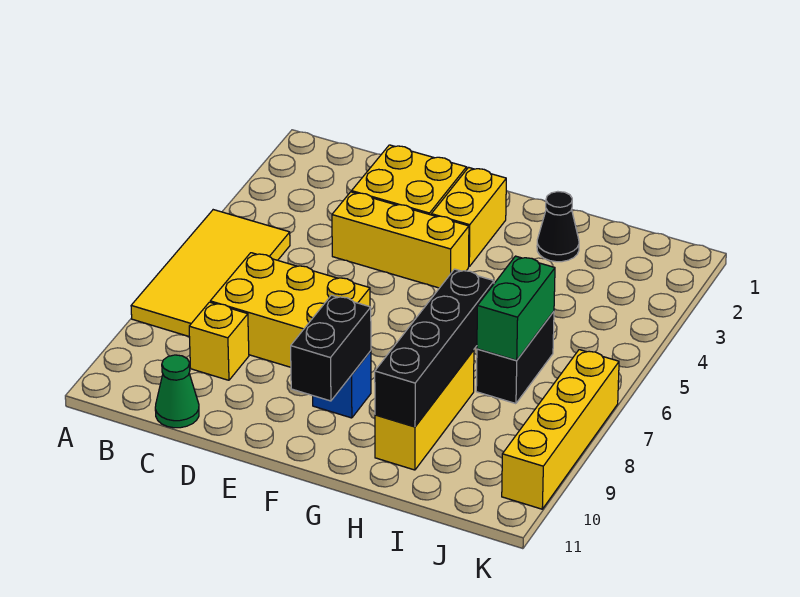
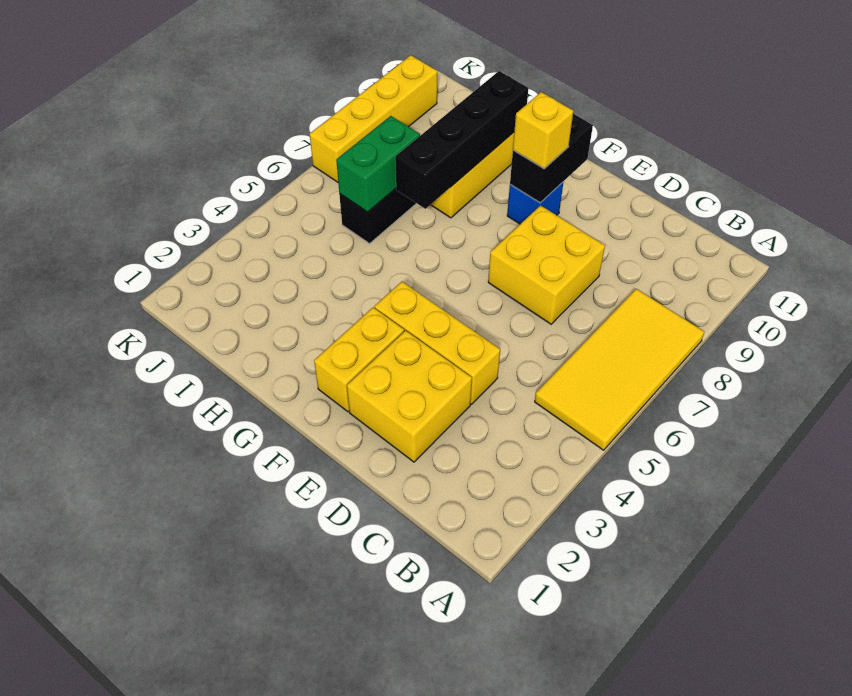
yellow 2x3 brick [210,253,370,367] -> yellow 2x2 brick [488,205,605,324]
yellow 1x1 brick [189,302,249,380] -> yellow 1x1 brick moved to [513,92,573,169]
green 1x1 cone [155,355,199,428] -> none
black 1x1 cone [537,192,579,262] -> none

